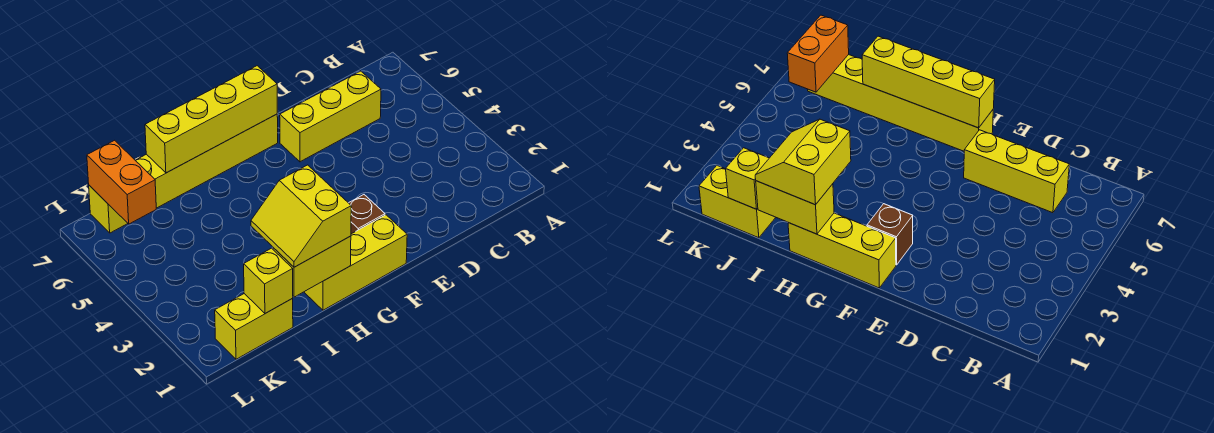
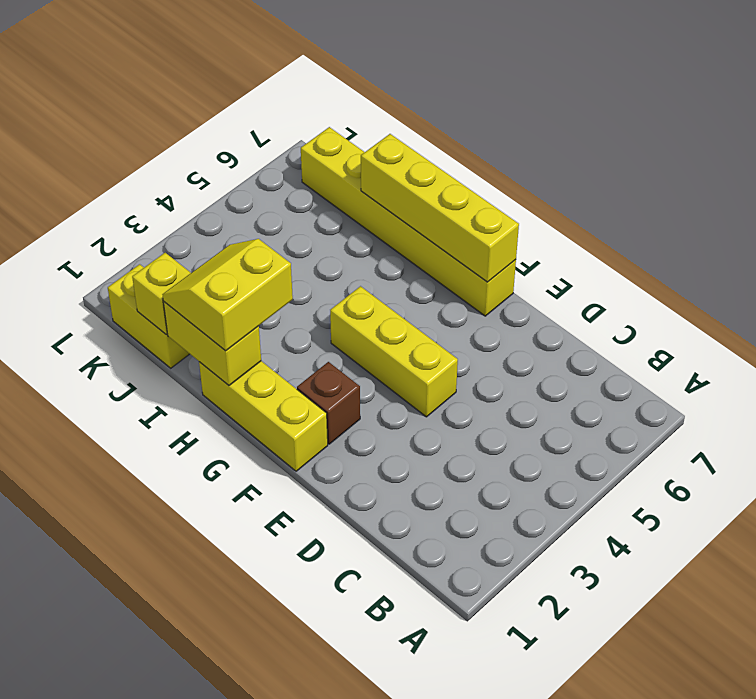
yellow 1x3 brick [280,71,381,162] -> yellow 1x3 brick moved to [330,286,458,417]
orange 1x2 brick [87,140,156,224] -> none

